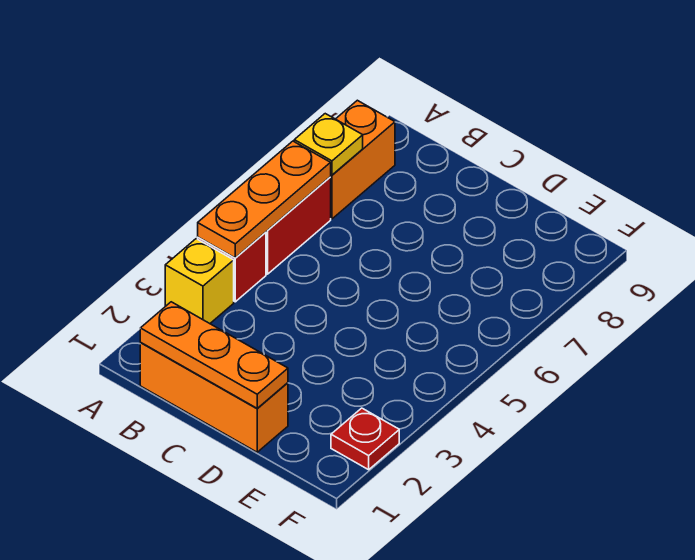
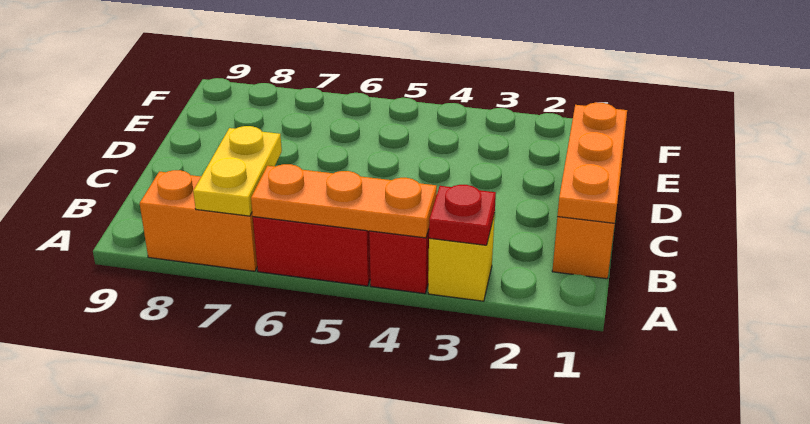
yellow 1x1 plate [294,114,363,175] -> yellow 1x2 plate [193,126,282,216]
red 1x1 plate [331,408,399,470] -> red 1x1 plate moved to [429,185,496,245]

